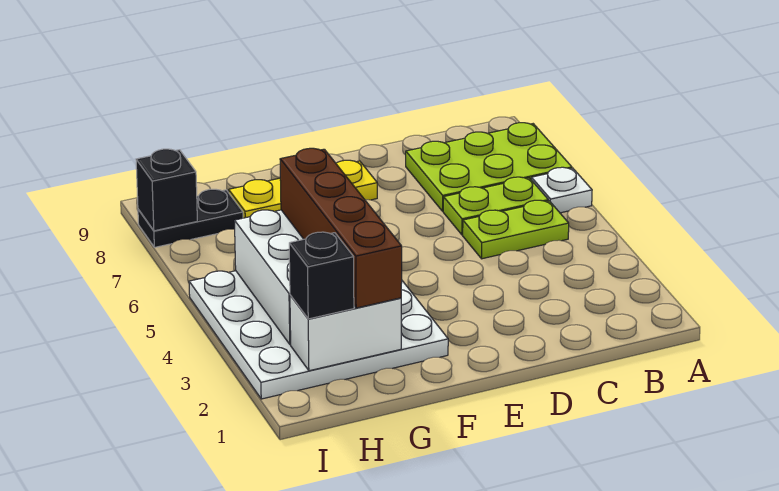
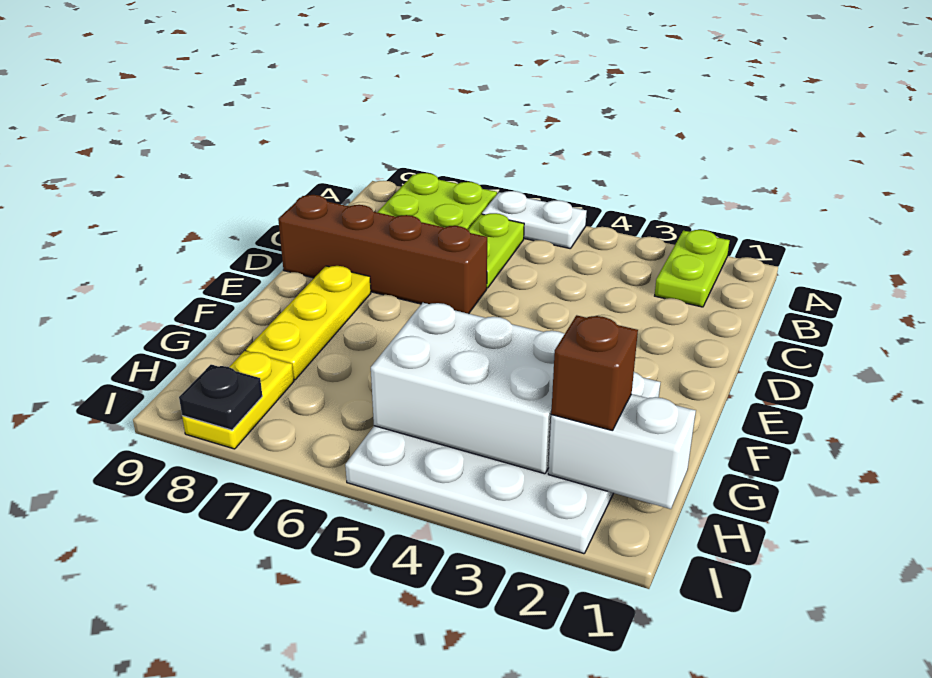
white 1x1 plate [531,167,592,213] -> white 1x2 plate [482,191,587,249]
lime 1x2 plate [463,200,569,259] -> lime 1x2 plate moved to [655,230,730,307]
white 1x2 brick [290,295,401,371] -> white 1x2 brick turned to [548,394,696,509]
brown 1x4 brick [280,148,402,308] -> brown 1x4 brick moved to [278,195,487,314]
black 1x1 brick [289,232,354,319] -> brown 1x1 brick [551,315,638,431]
black 1x2 plate [138,189,243,247] -> yellow 1x2 plate [182,351,294,449]
black 1x1 brick [136,149,197,231] -> black 1x1 plate [179,365,262,430]

